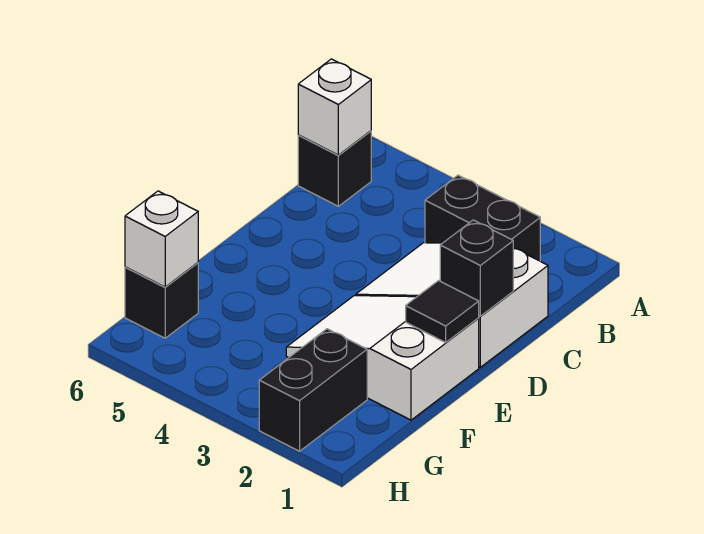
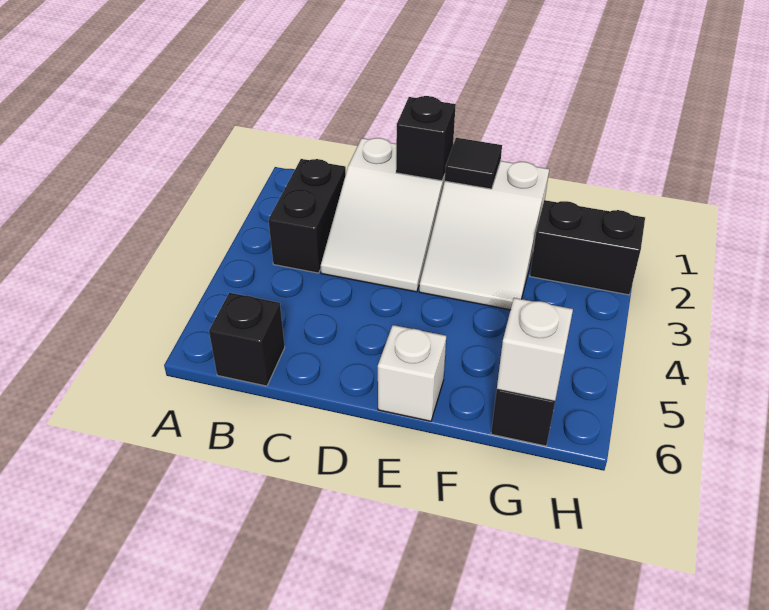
white 1x1 brick [298,59,371,155] -> white 1x1 brick moved to [378,325,446,421]

